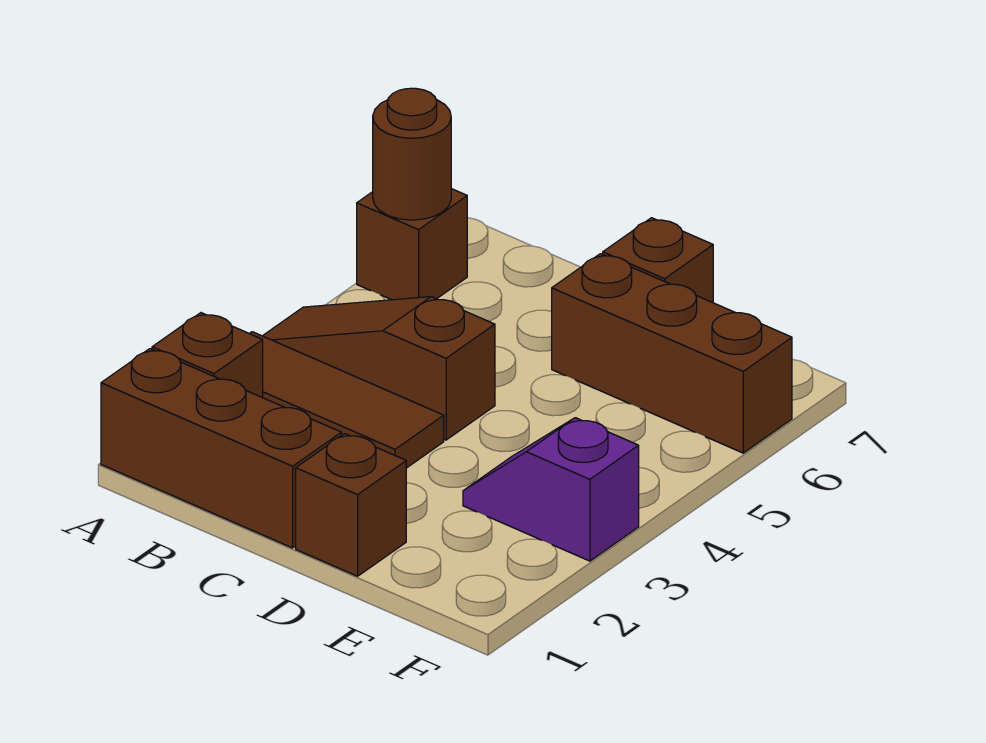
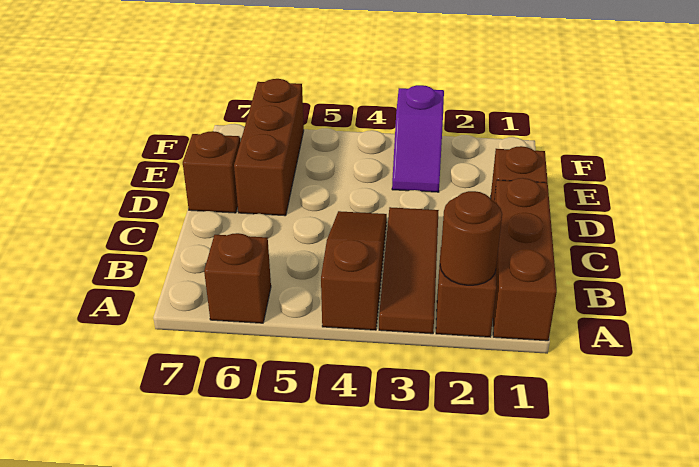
brown 1x3 slope [263,297,495,440] -> brown 1x3 slope turned to [321,211,387,330]
brown 1x1 round brick [373,88,451,220] -> brown 1x1 round brick moved to [440,191,502,285]

